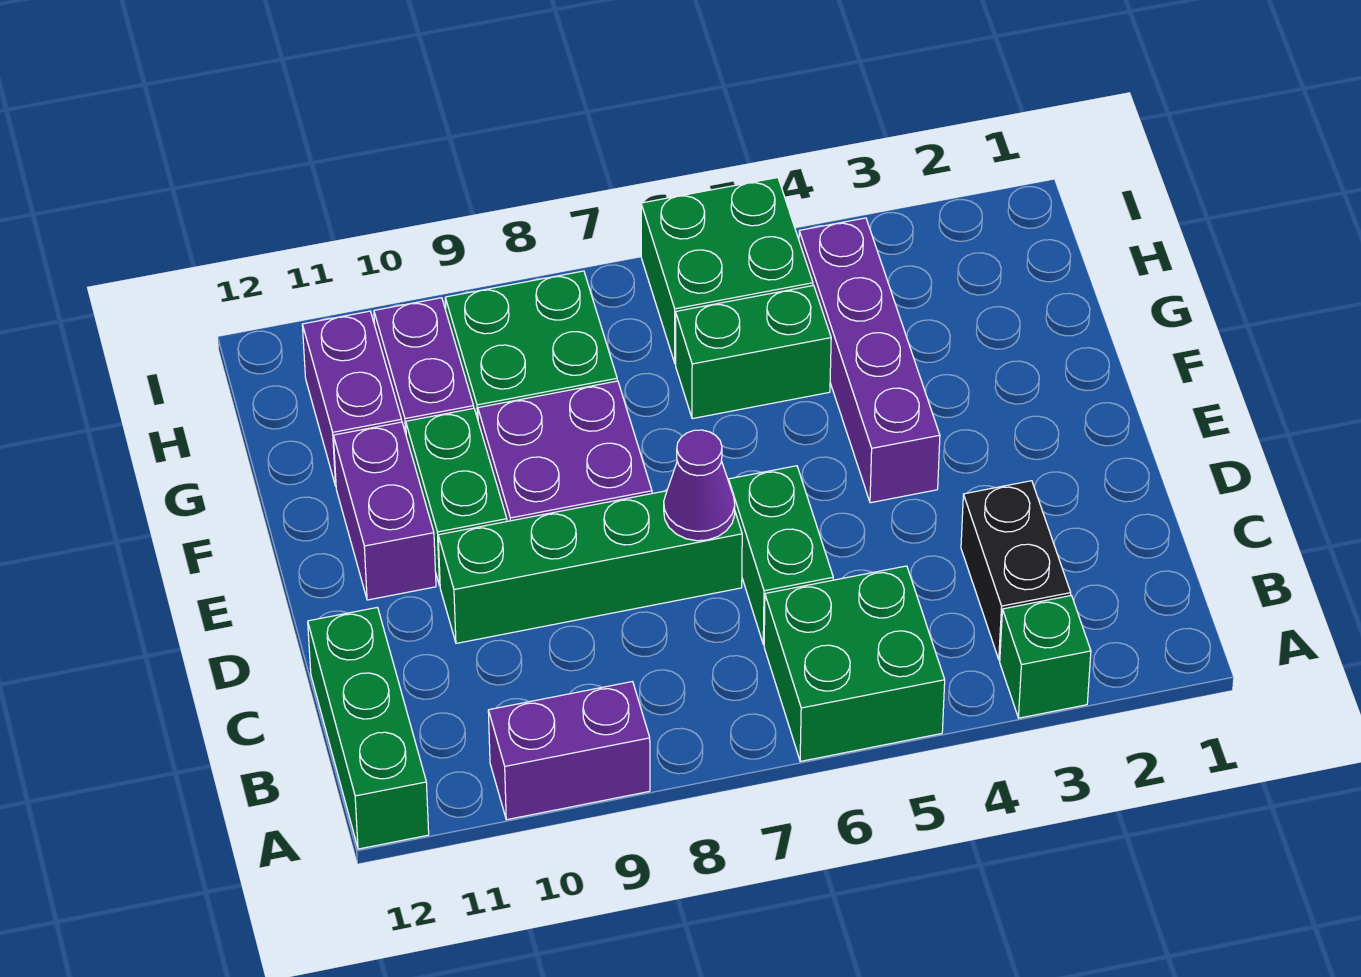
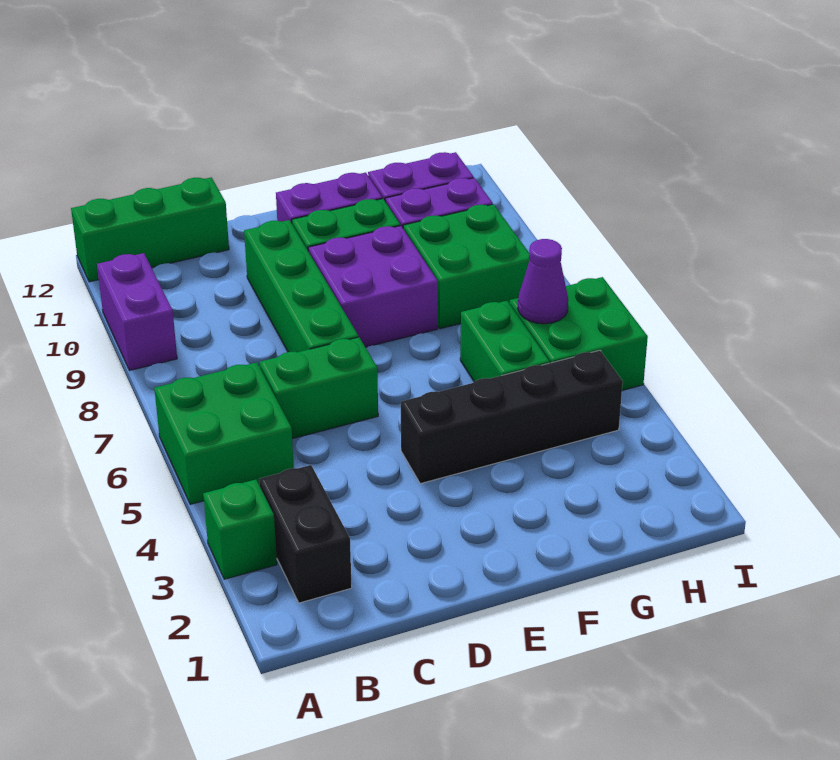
black 1x2 brick [961,481,1071,660] -> black 1x2 brick turned to [259,465,352,603]
purple 1x1 cone [664,430,735,541] -> purple 1x1 cone moved to [518,239,568,324]
purple 1x4 brick [799,218,940,503] -> black 1x4 brick [401,350,623,484]

